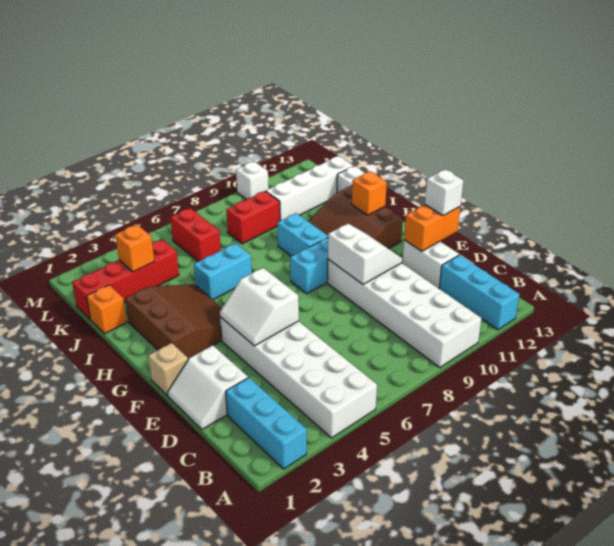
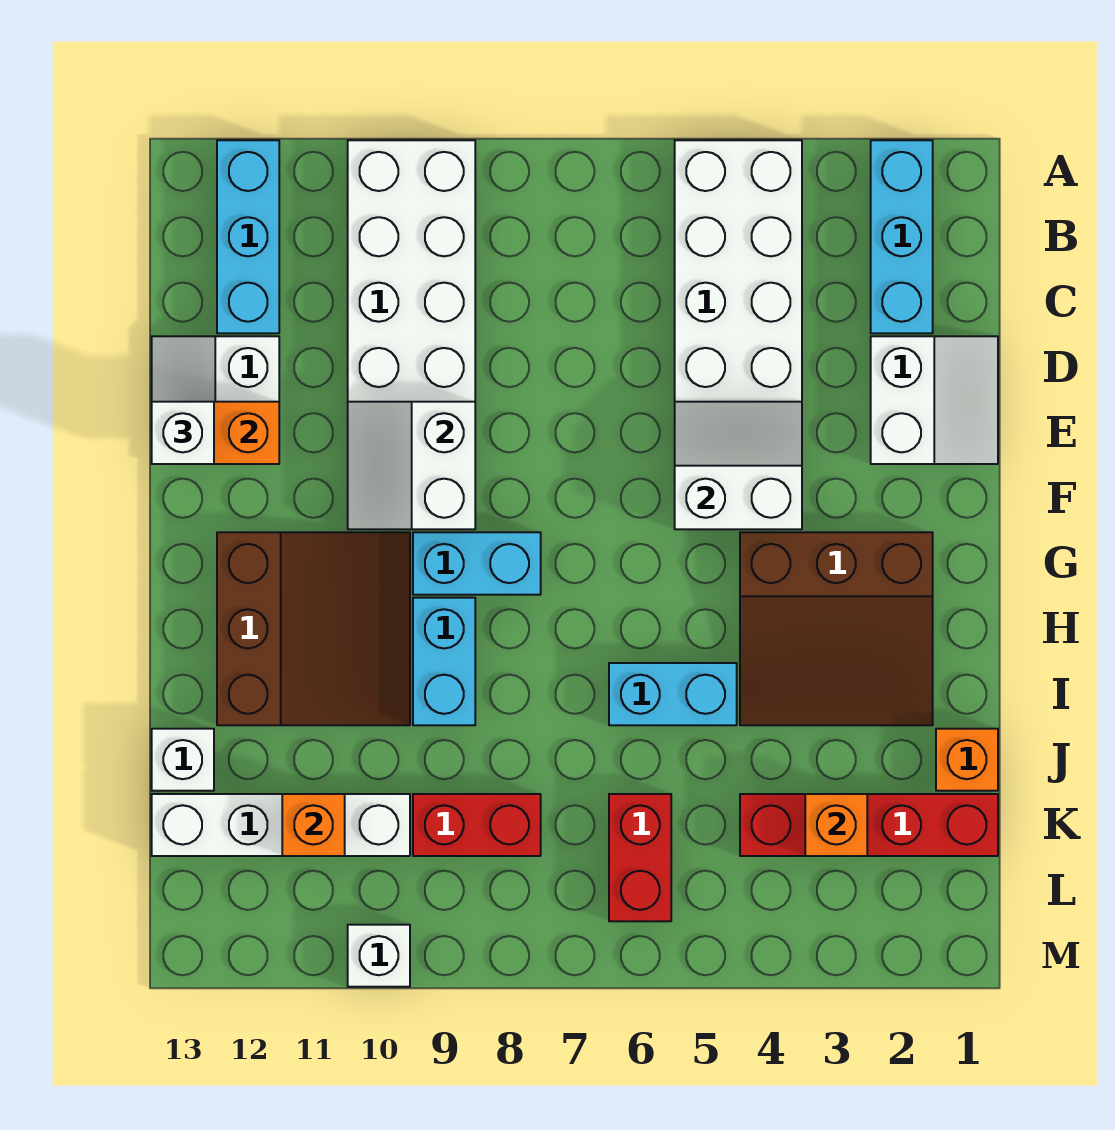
white 2x2 slope [220,268,299,346] -> white 2x2 slope turned to [675,402,802,529]
tan 1x1 brick [148,343,188,396] -> none
brown 3x3 slope [125,284,222,359] -> brown 3x3 slope turned to [740,532,933,725]
orange 1x1 brick [352,171,387,215] -> orange 1x1 brick moved to [282,794,345,856]

